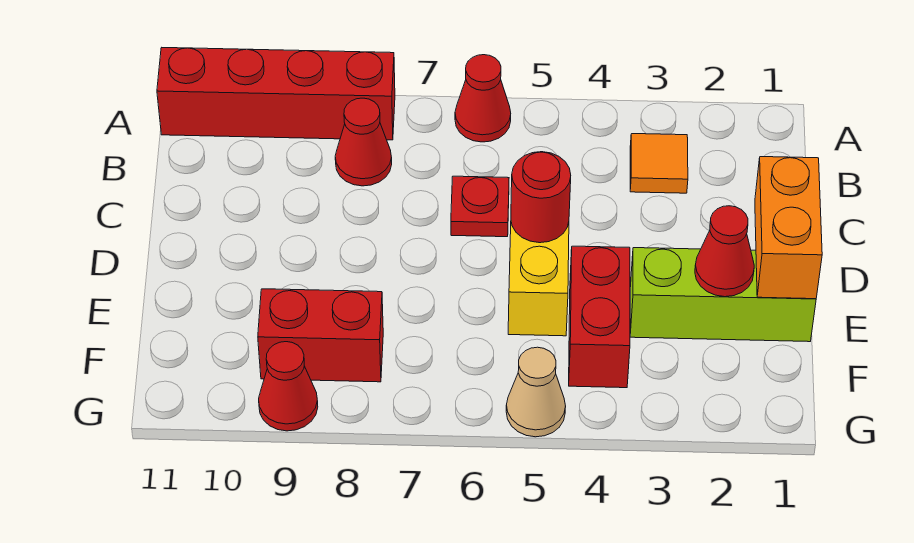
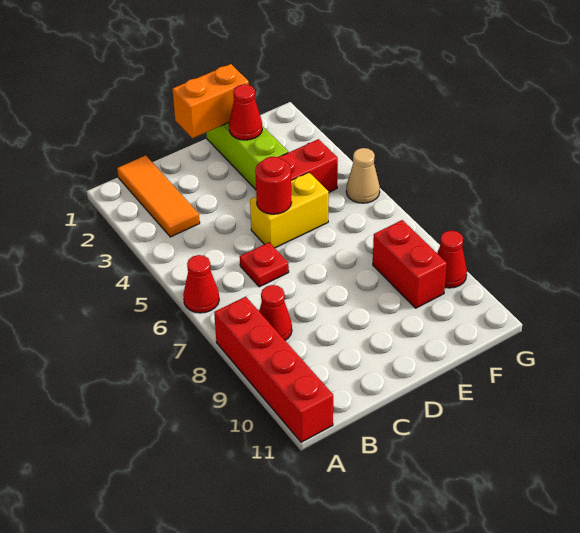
orange 1x1 tile [630,134,688,193] -> orange 1x3 tile [117,156,200,237]

